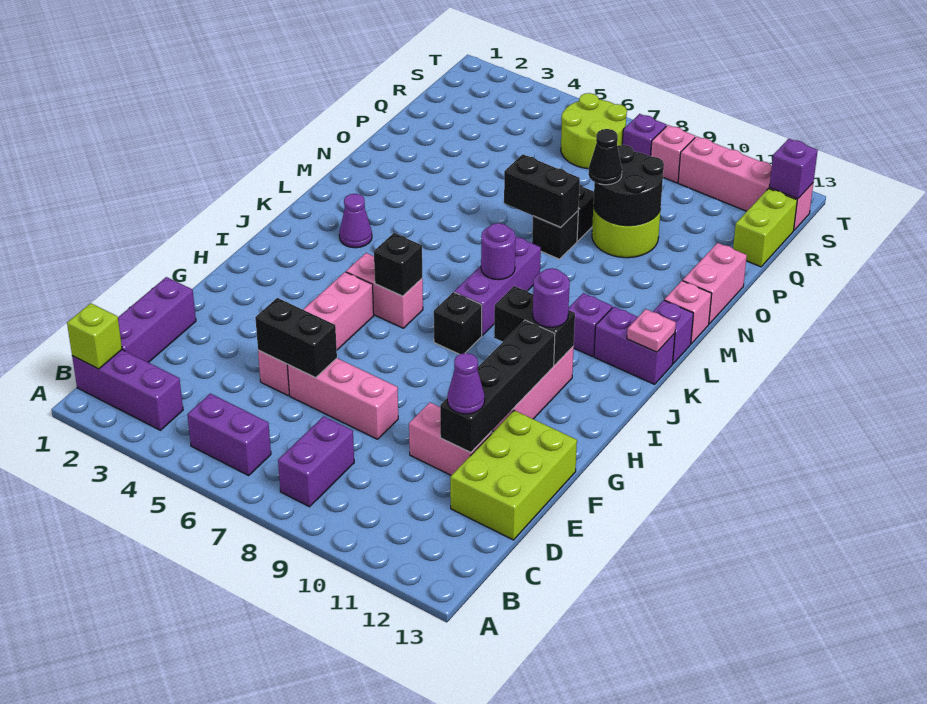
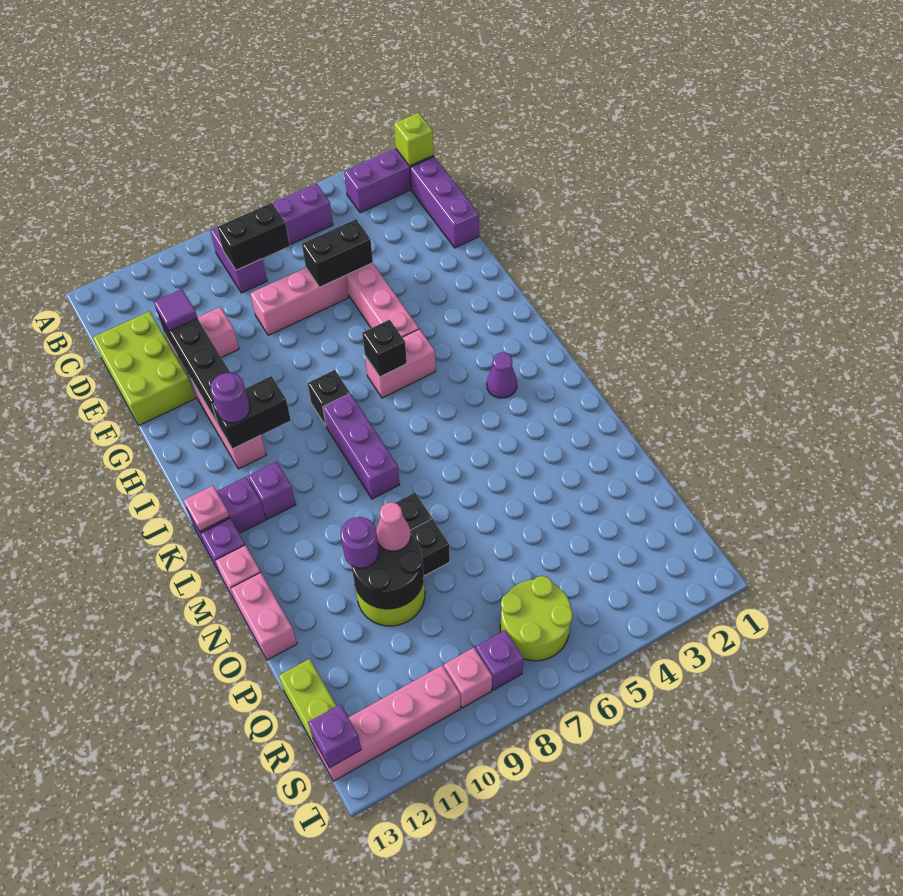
purple 1x1 cone [447,353,485,414] -> purple 1x1 tile [154,289,197,331]
purple 1x1 round brick [481,223,516,280] -> purple 1x1 round brick moved to [341,517,379,568]
black 1x2 brick [504,154,580,227] -> black 1x2 brick moved to [217,203,290,270]
black 1x1 cone [588,129,622,185] -> pink 1x1 cone [376,502,411,551]

